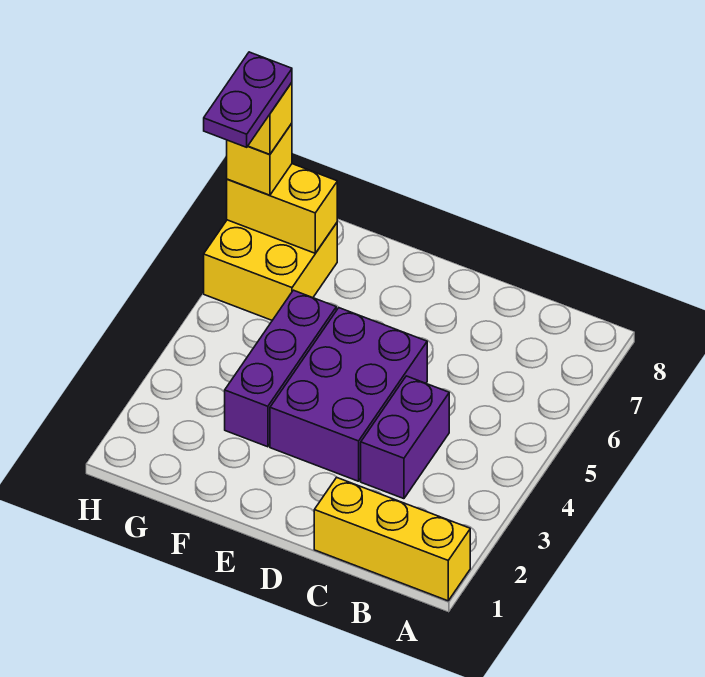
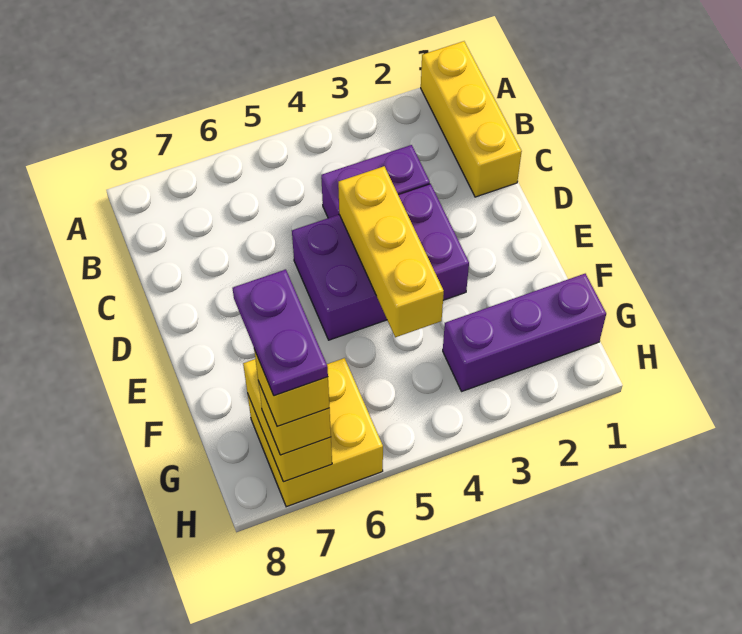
none -> yellow 1x3 brick [338,166,444,337]
purple 1x3 brick [225,290,336,447] -> purple 1x3 brick moved to [443,274,606,391]
purple 1x2 plate [204,52,292,147] -> purple 1x2 plate turned to [233,269,328,396]

